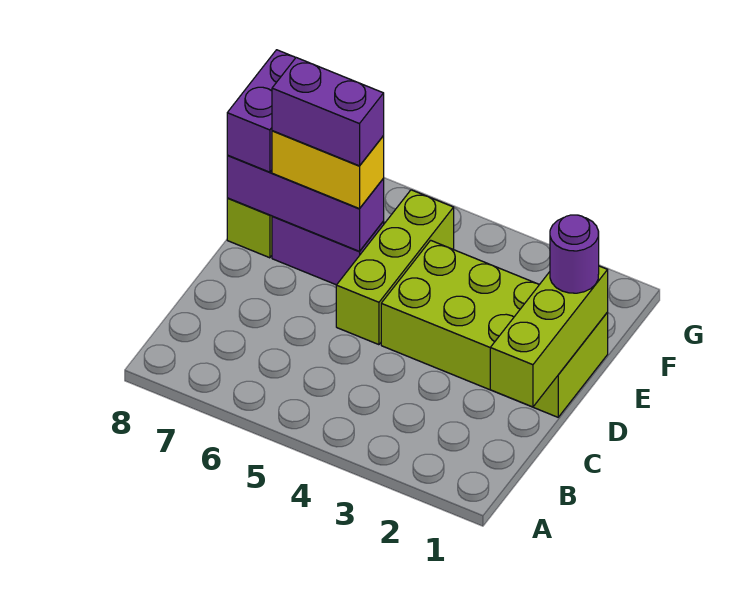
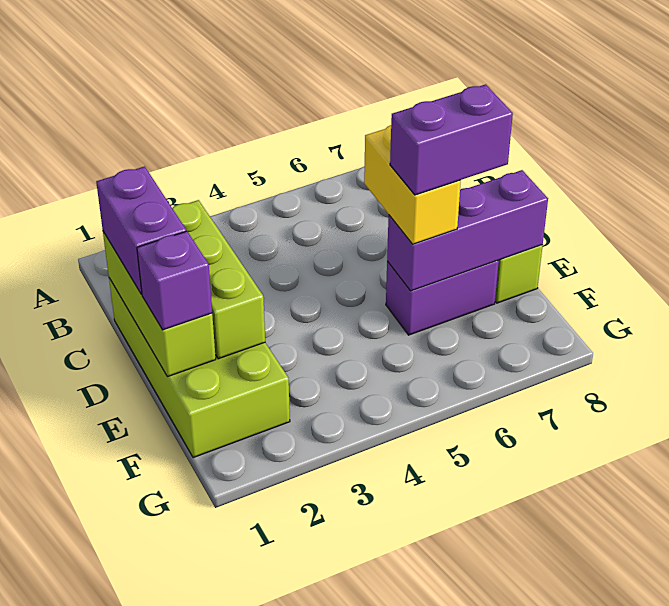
lime 2x4 brick [381,240,608,417] -> lime 2x4 brick turned to [109,278,290,458]
lime 1x3 brick [336,190,454,345] -> lime 1x3 brick moved to [172,200,265,359]
purple 1x1 round brick [550,215,599,293] -> purple 1x1 brick [137,231,212,330]
yellow 1x2 brick [272,131,384,209] -> yellow 1x2 brick turned to [364,125,461,244]
purple 1x2 brick [227,50,296,172] -> purple 1x2 brick moved to [96,166,186,295]

